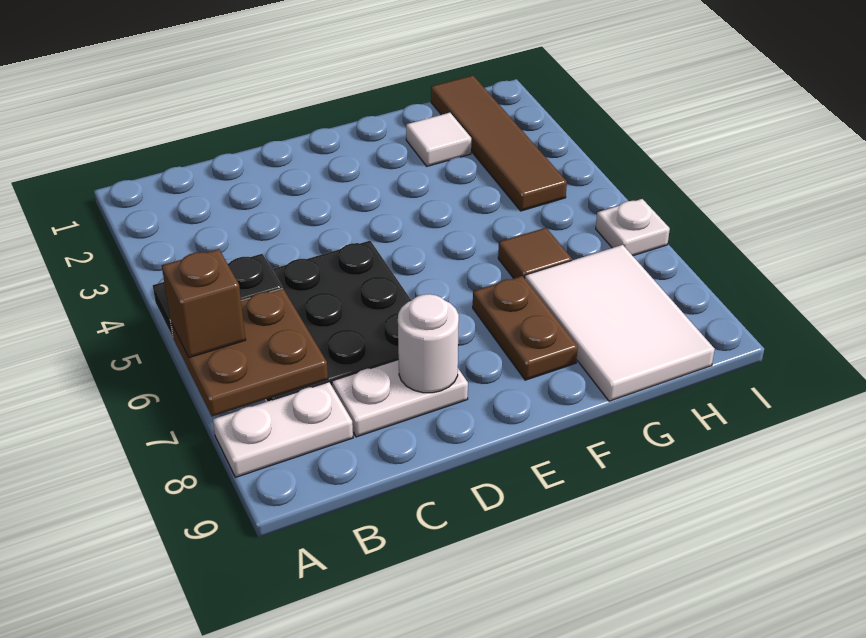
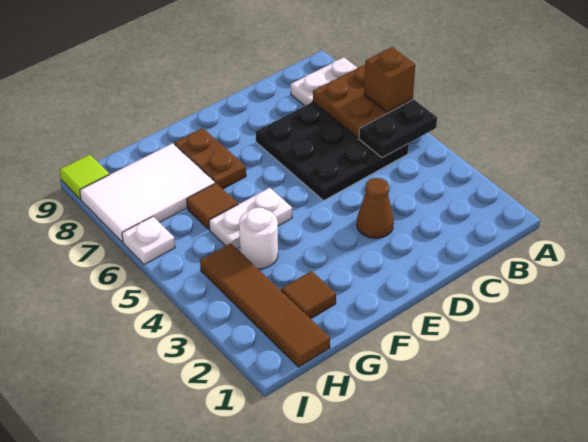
white 1x2 plate [332,360,468,437] -> white 1x2 plate moved to [209,188,292,249]
none -> brown 1x1 cone [357,178,394,238]
white 1x1 round brick [398,294,459,393] -> white 1x1 round brick moved to [239,208,278,269]
white 1x1 tile [406,113,471,166] -> brown 1x1 tile [281,271,336,319]
white 2x3 tile [525,245,715,401] -> white 2x3 tile turned to [80,143,215,242]
none -> lime 1x1 tile [60,155,109,199]

